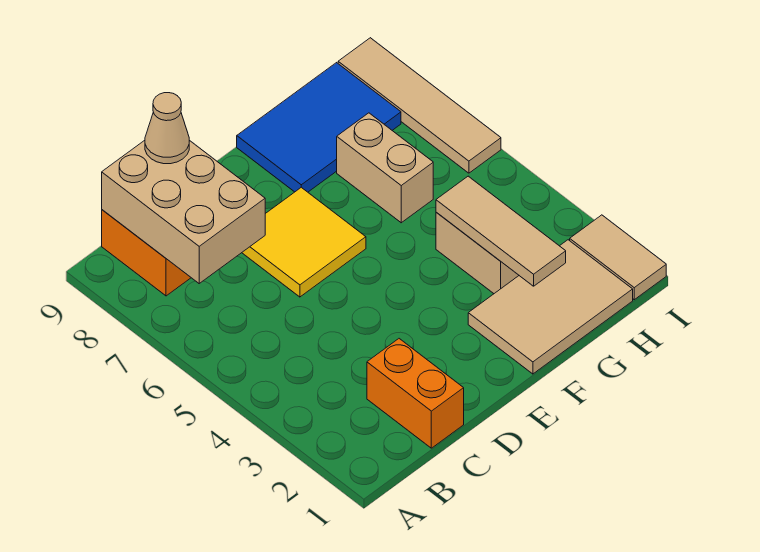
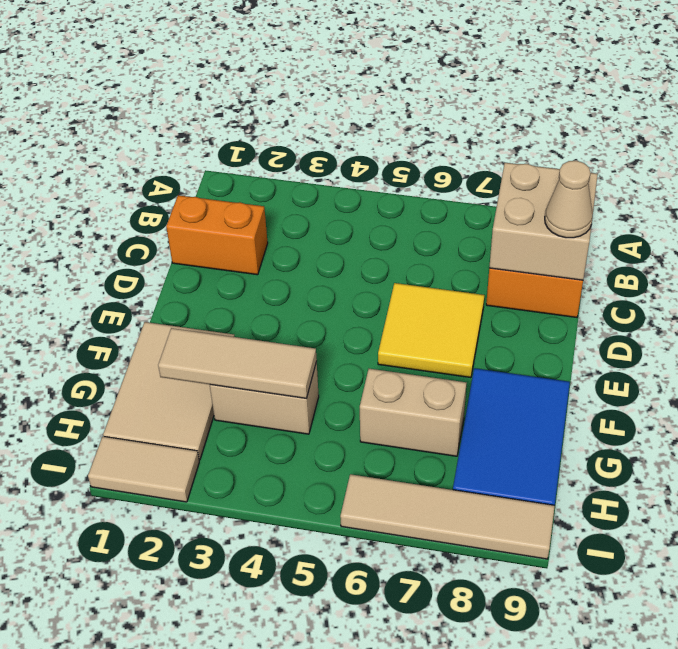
tan 2x3 brick [102,140,265,283] -> tan 2x2 brick [489,163,598,280]

